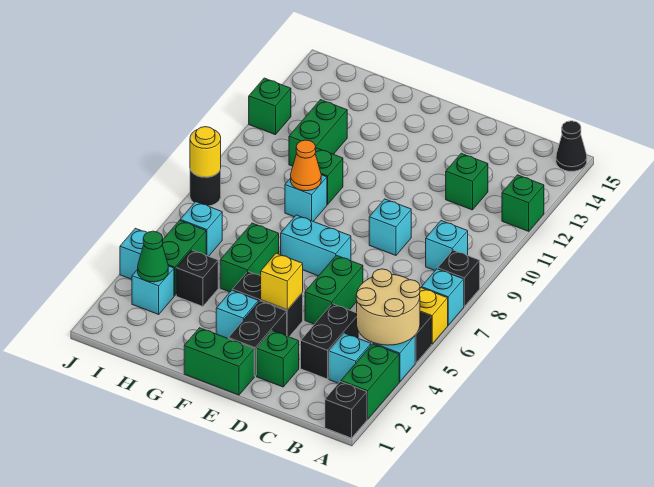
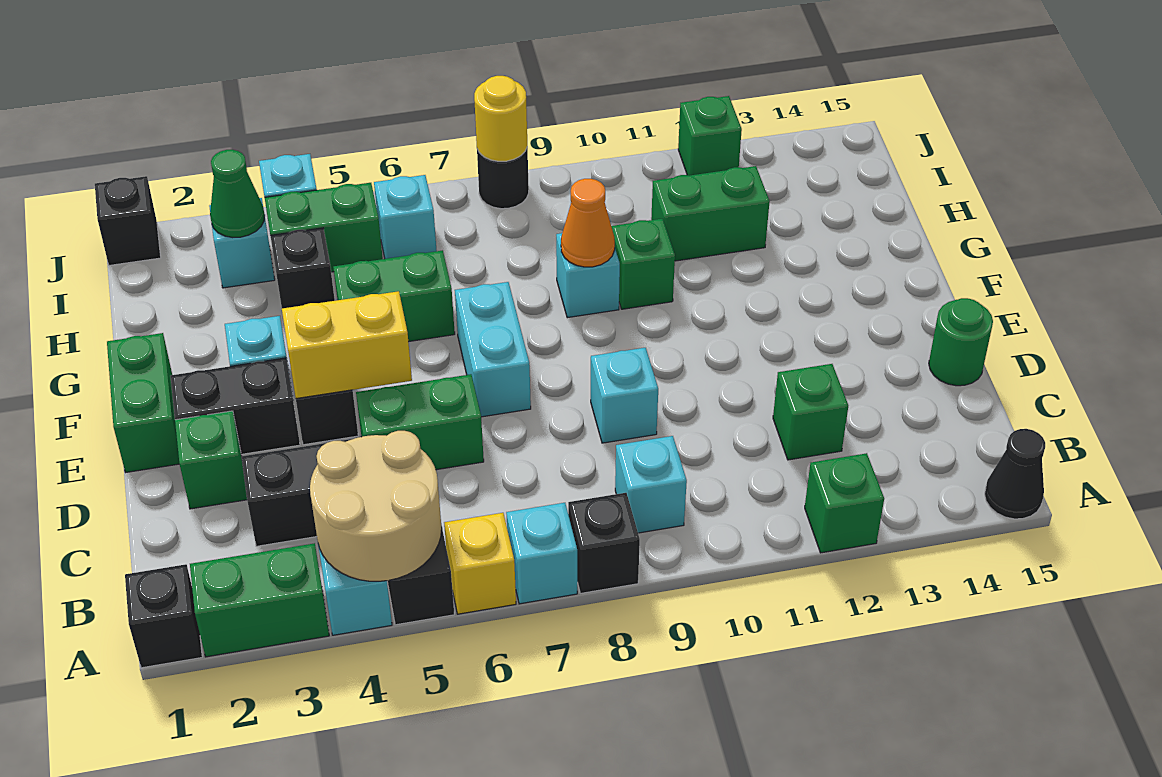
cyan 1x1 brick [329,333,371,383] -> none
none -> green 1x1 round brick [929,298,993,386]
yellow 1x1 brick [261,253,303,310] -> yellow 1x2 brick [282,291,412,398]
none -> black 1x1 brick [95,176,161,265]

